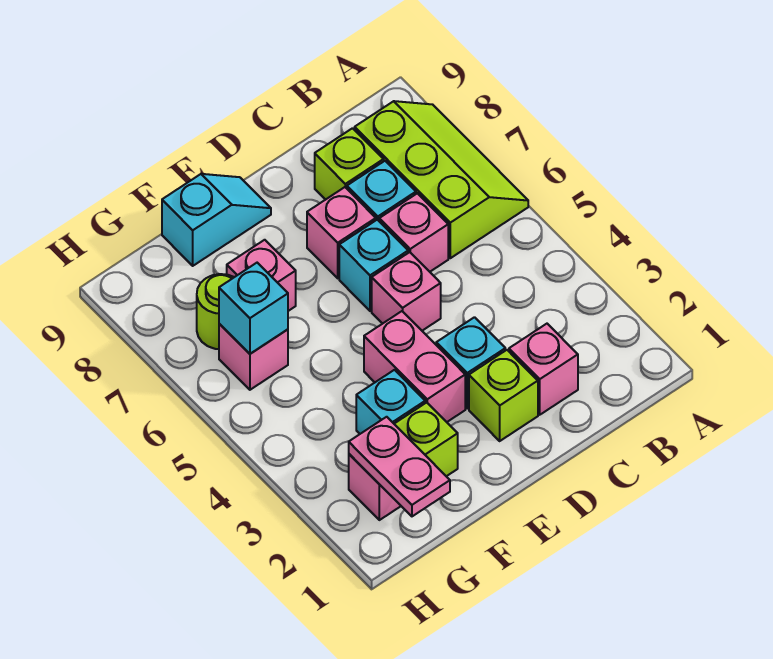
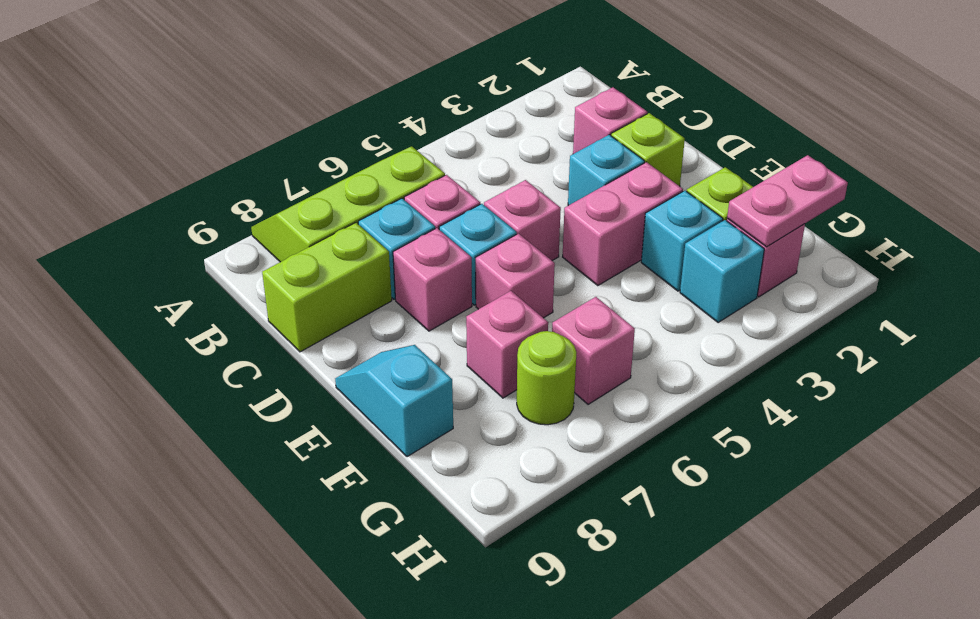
lime 1x1 brick [315,128,384,200] -> lime 1x2 brick [262,223,392,352]
none -> pink 1x1 brick [476,233,555,318]
cyan 1x1 brick [219,263,288,354] -> cyan 1x1 brick moved to [680,220,764,323]

